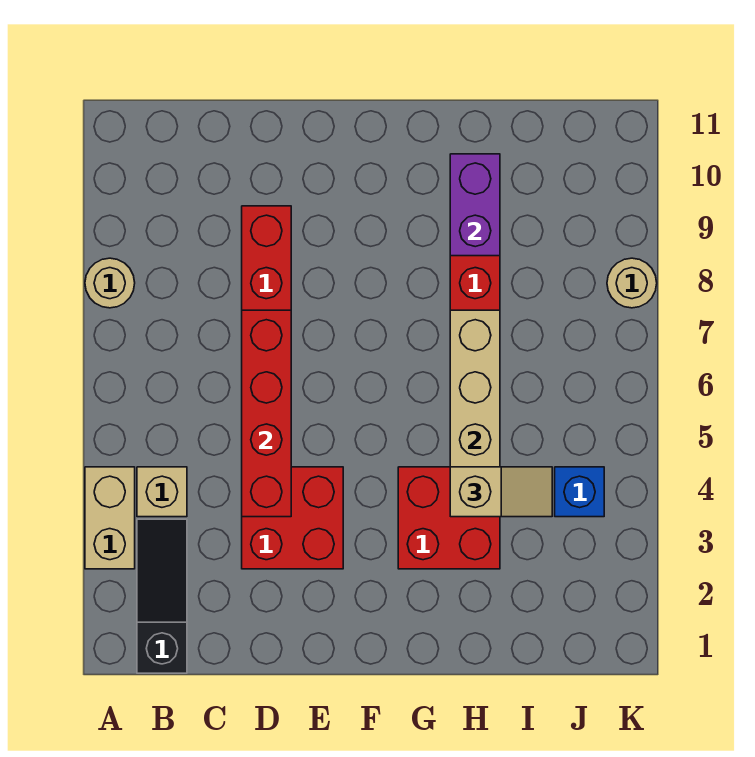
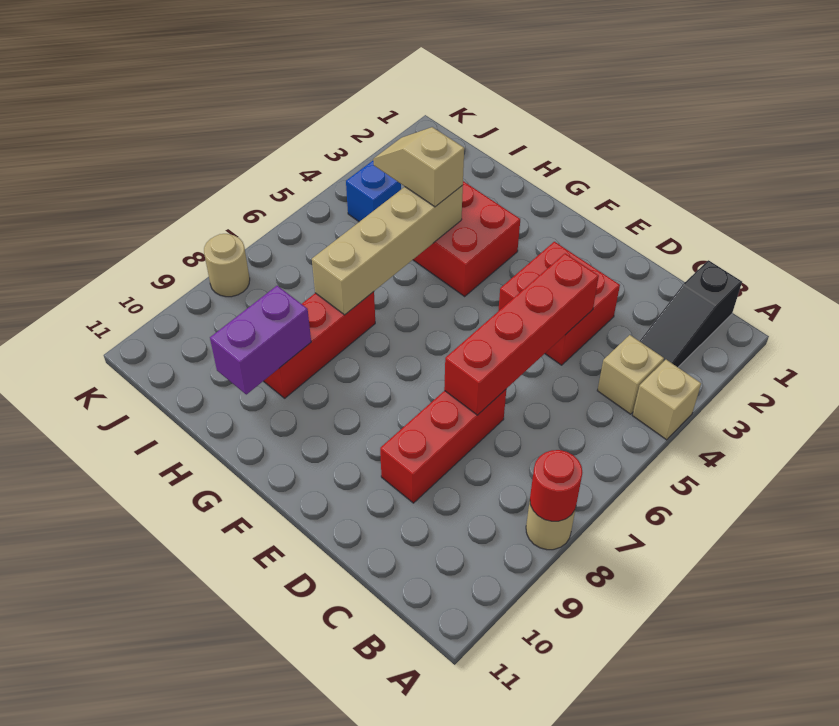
tan 1x2 brick [85,467,135,569] -> tan 1x1 brick [633,360,701,440]
none -> red 1x1 round brick [530,450,582,521]

